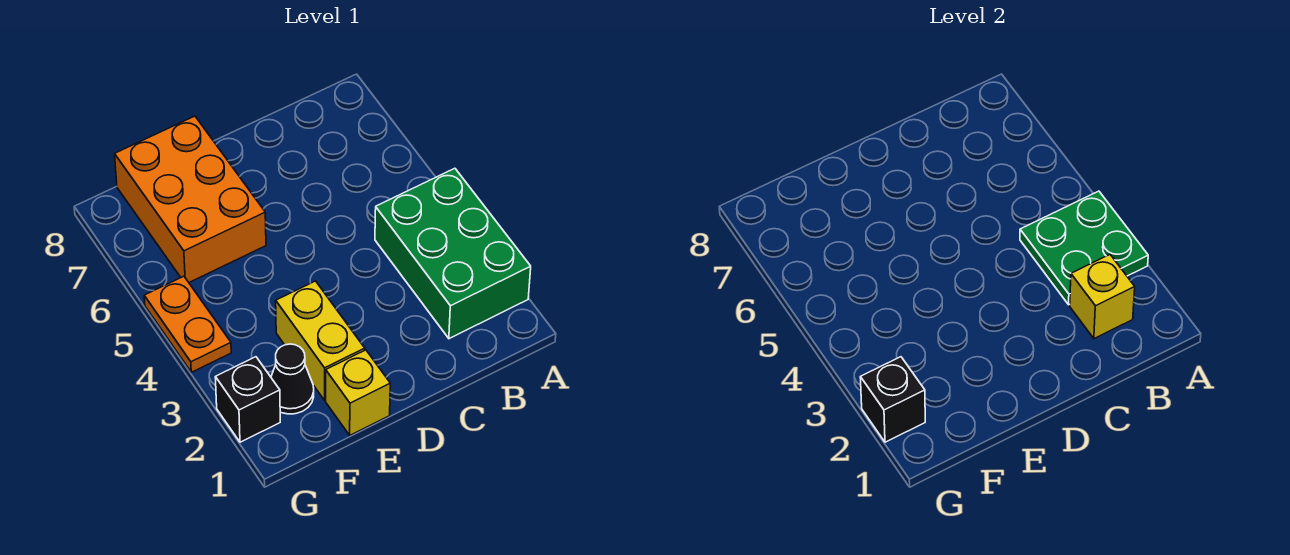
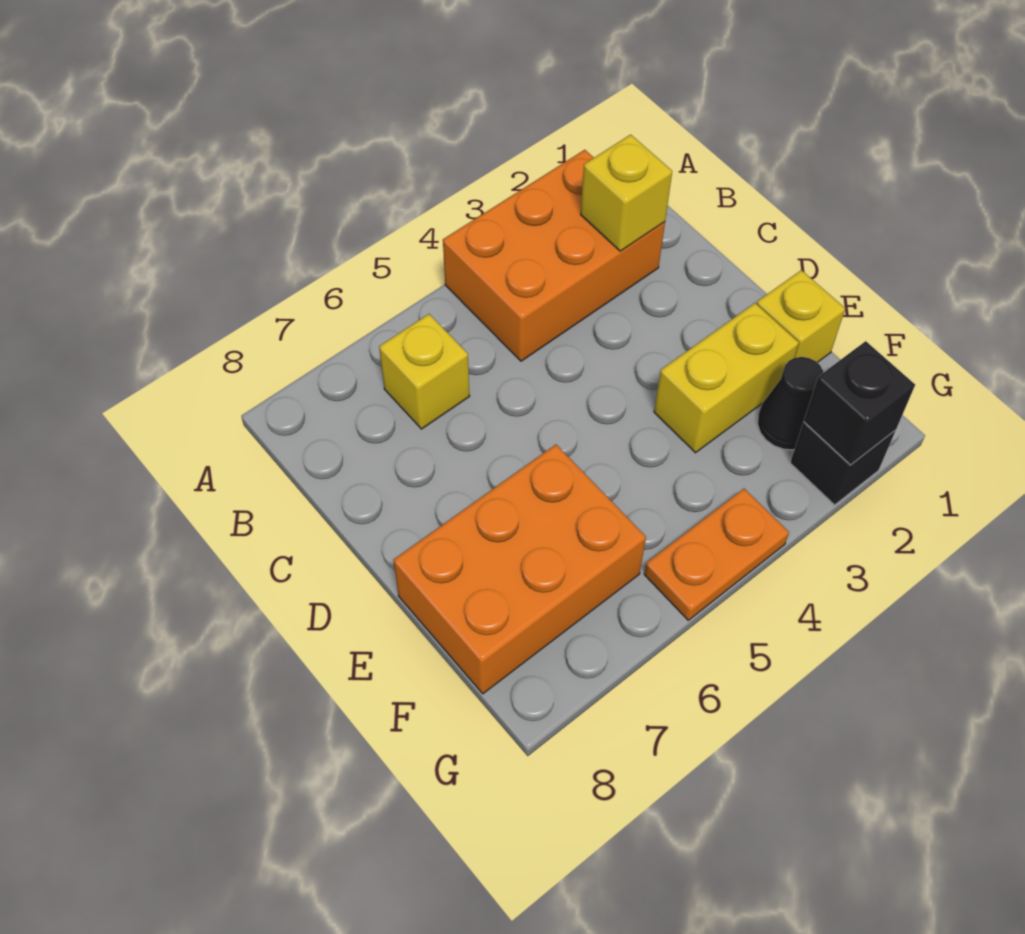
green 2x3 brick [375,168,531,339] -> orange 2x3 brick [443,150,665,361]
green 2x2 plate [1020,191,1148,305] -> none
none -> yellow 1x1 brick [379,314,470,429]

